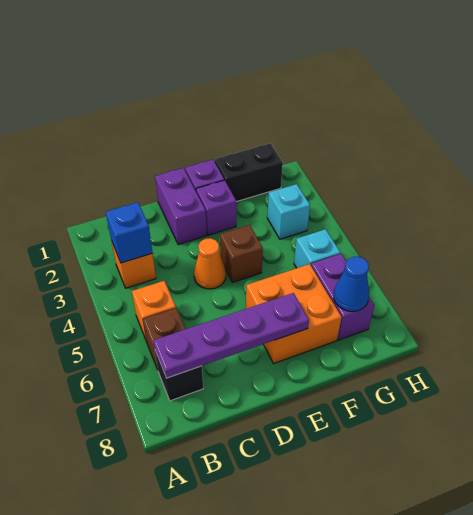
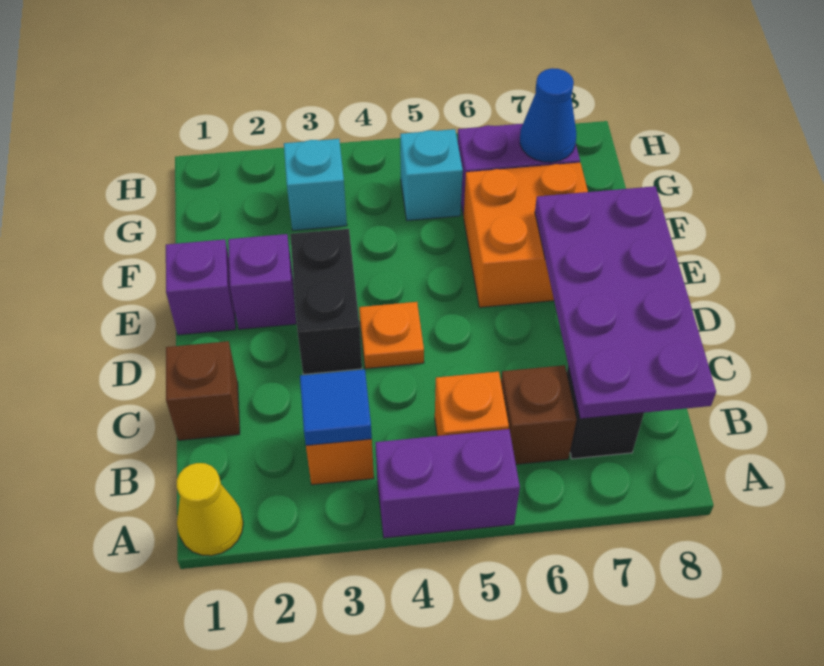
none -> yellow 1x1 cone [177,463,243,556]
blue 1x1 brick [106,202,152,263] -> blue 1x1 tile [300,369,372,445]
purple 1x4 plate [153,293,309,378] -> purple 2x4 plate [535,186,716,419]
purple 1x2 brick [155,168,207,245] -> purple 1x2 brick moved to [375,429,520,538]
orange 1x1 cone [194,238,226,289] -> orange 1x1 plate [359,302,424,369]
brown 1x1 brick [220,225,263,282] -> brown 1x1 brick moved to [166,341,240,440]
black 1x2 brick [215,143,283,202] -> black 1x2 brick moved to [290,229,362,374]

